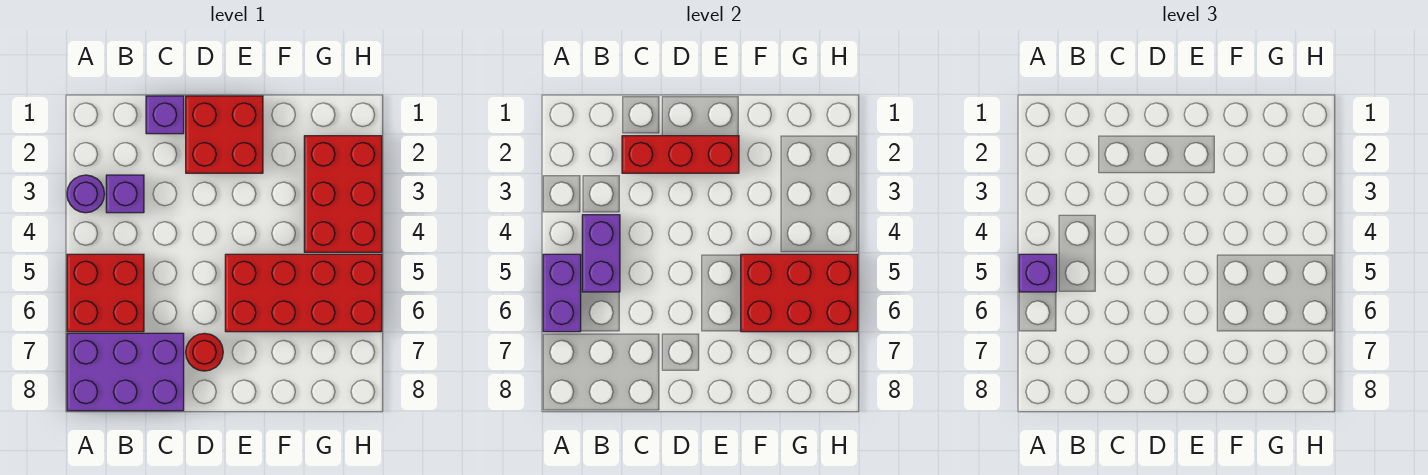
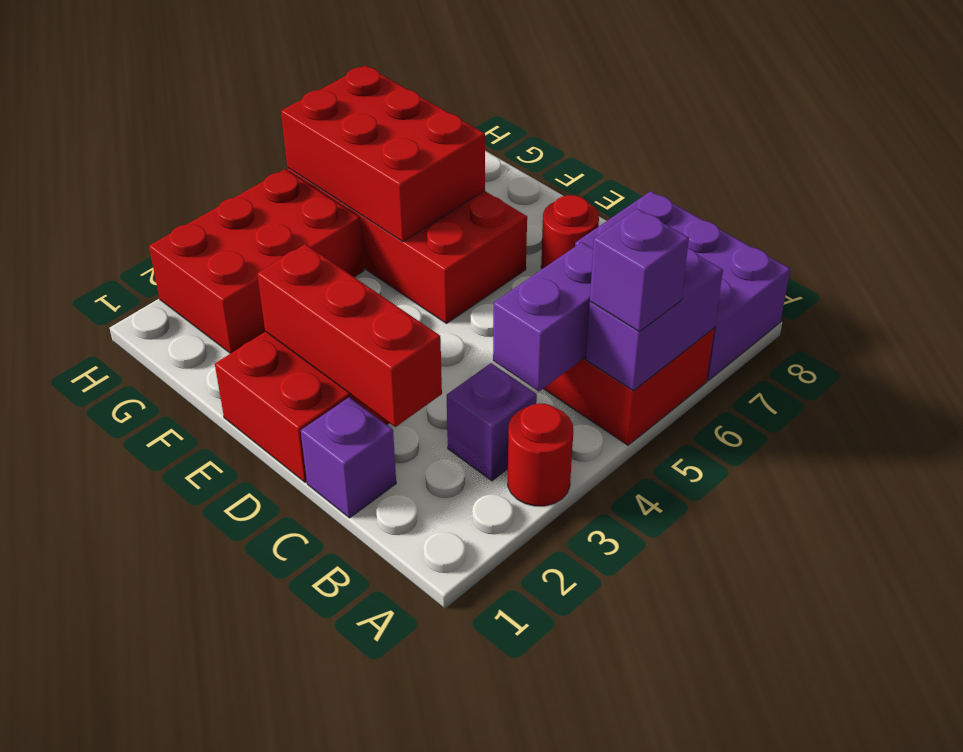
purple 1x1 round brick [67,175,104,213] -> red 1x1 round brick [508,404,573,506]

